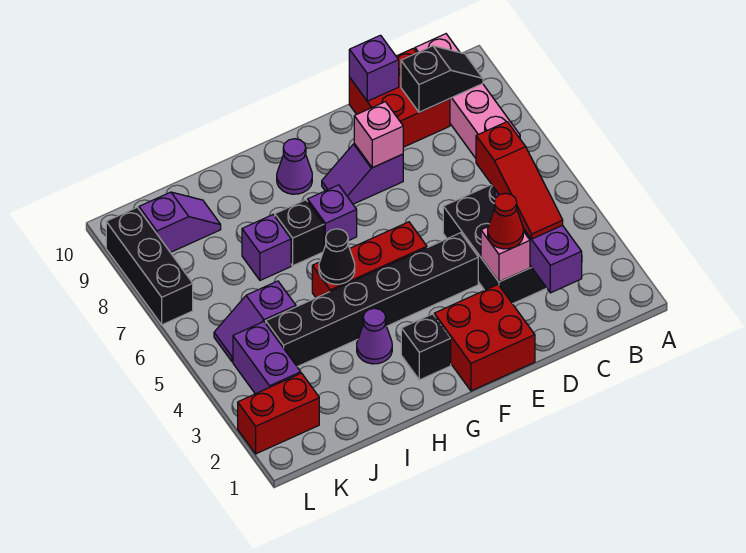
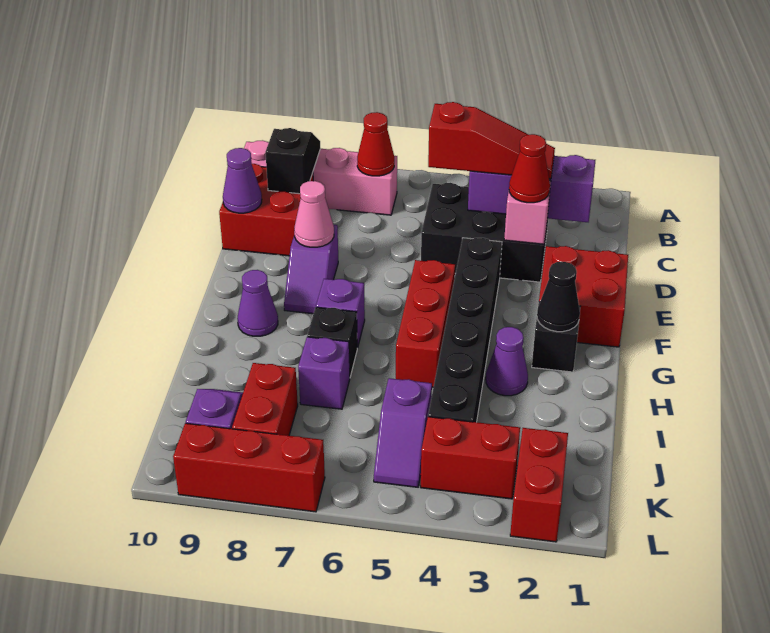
none -> red 1x1 cone [357,112,394,176]
purple 1x1 brick [349,35,399,101] -> purple 1x1 cone [223,148,262,213]
pink 1x1 brick [354,102,403,168] -> pink 1x1 cone [294,181,334,247]
black 1x1 cone [319,229,355,284] -> black 1x1 cone moved to [537,262,580,332]
none -> red 1x2 brick [232,363,298,436]
purple 1x2 brick [233,322,301,394] -> red 1x2 brick [421,417,520,499]
black 1x3 brick [106,207,193,325] -> red 1x3 brick [173,423,325,512]

